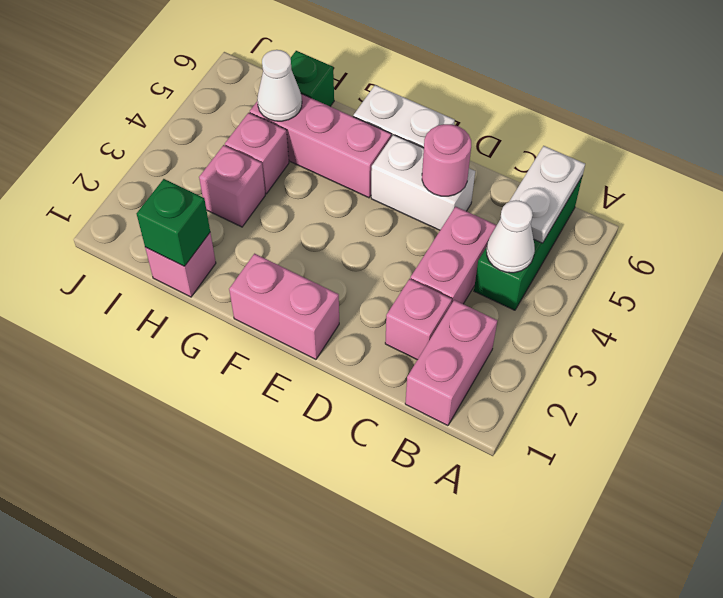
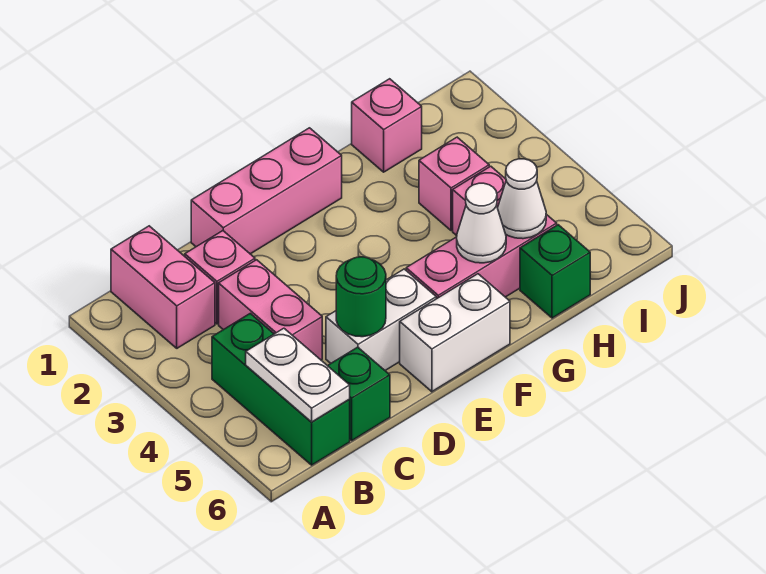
white 1x1 cone [487,200,535,273] -> white 1x1 cone moved to [457,183,506,263]
pink 1x1 round brick [422,124,471,196] -> green 1x1 round brick [336,257,386,337]
pink 1x2 brick [229,254,339,359] -> pink 1x3 brick [191,128,342,254]
green 1x1 brick [137,179,210,266] -> green 1x1 brick moved to [328,347,390,440]

